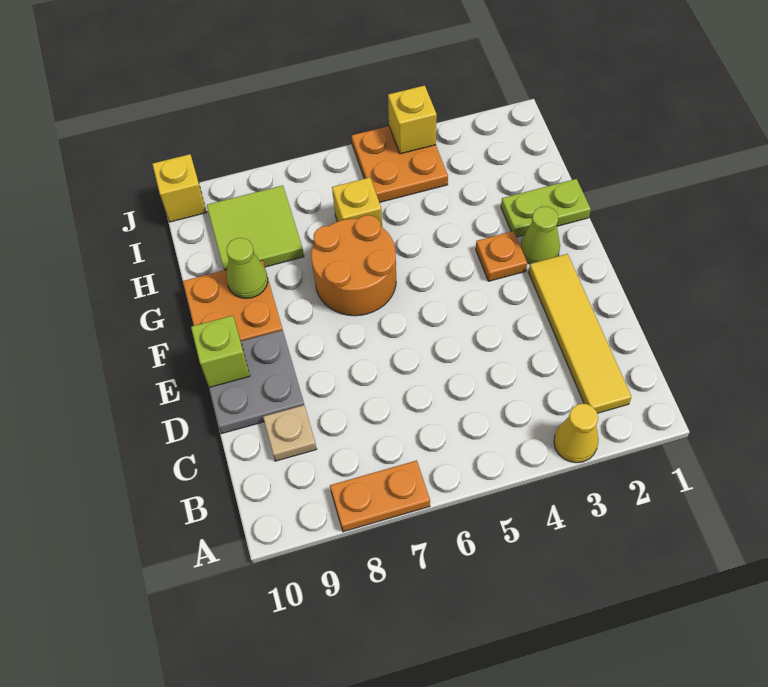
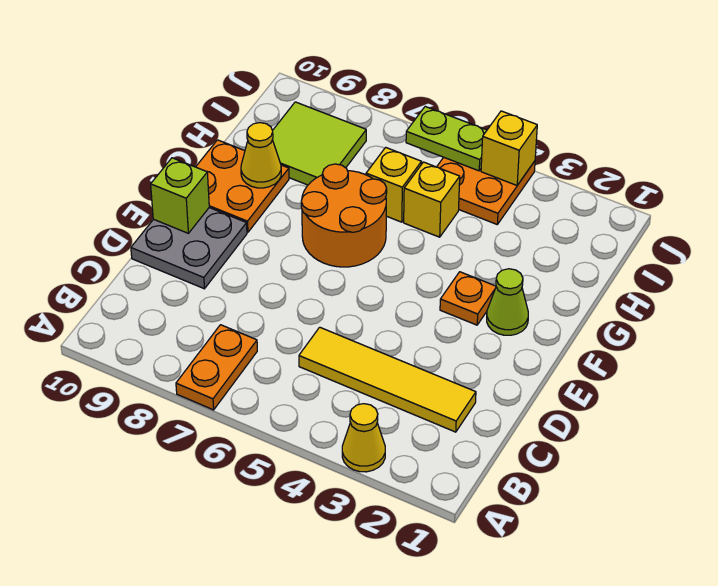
orange 1x2 plate [330,460,430,532] -> orange 1x2 plate turned to [176,325,257,410]
yellow 1x4 tile [529,254,632,413] -> yellow 1x4 tile turned to [299,327,476,432]
tan 1x1 plate [263,405,317,461] -> none
lime 1x2 plate [501,179,591,237] -> lime 1x2 plate moved to [406,107,487,171]
lime 1x1 cone [227,238,268,299] -> yellow 1x1 cone [241,123,281,188]
yellow 1x1 brick [153,154,207,222] -> yellow 1x1 brick moved to [404,162,460,237]

